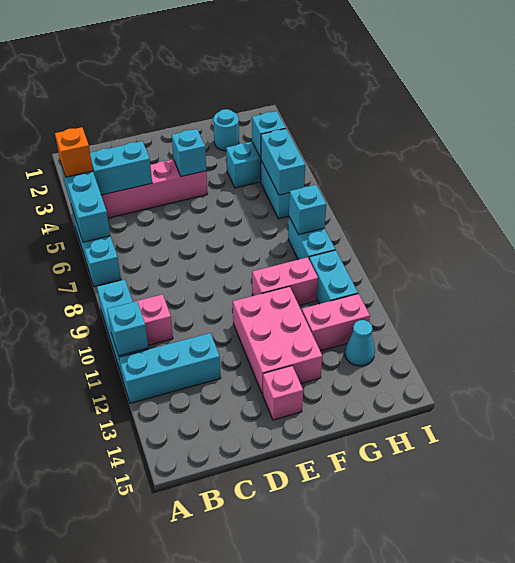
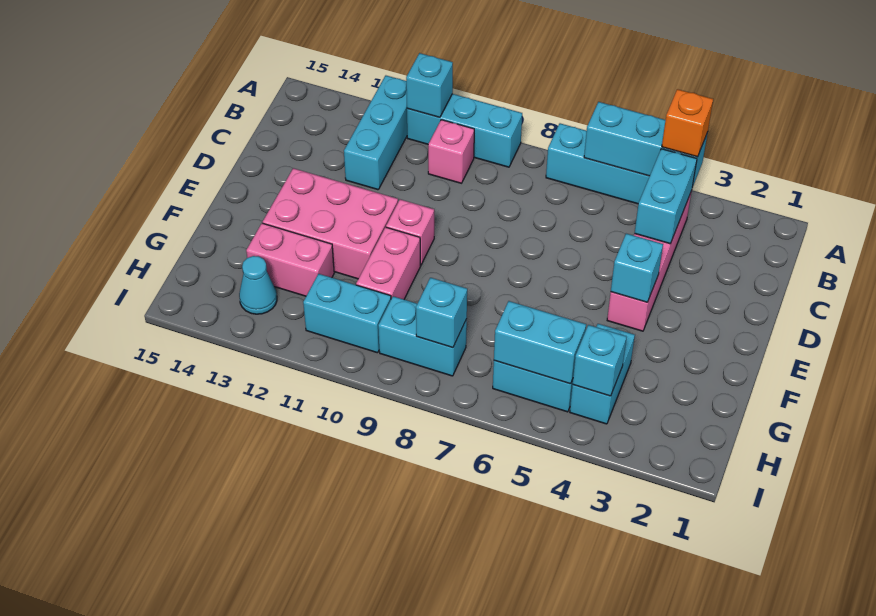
pink 1x1 brick [263,366,303,420] -> pink 1x1 brick moved to [386,199,434,265]
cyan 1x1 round brick [213,109,239,151] -> none
pink 1x2 brick [302,294,370,351] -> pink 1x2 brick turned to [246,223,334,296]

